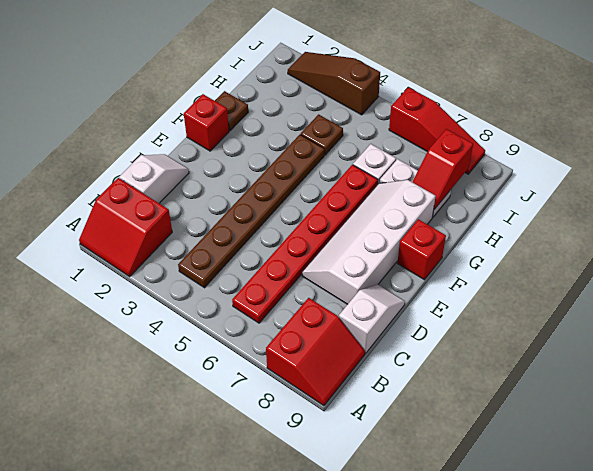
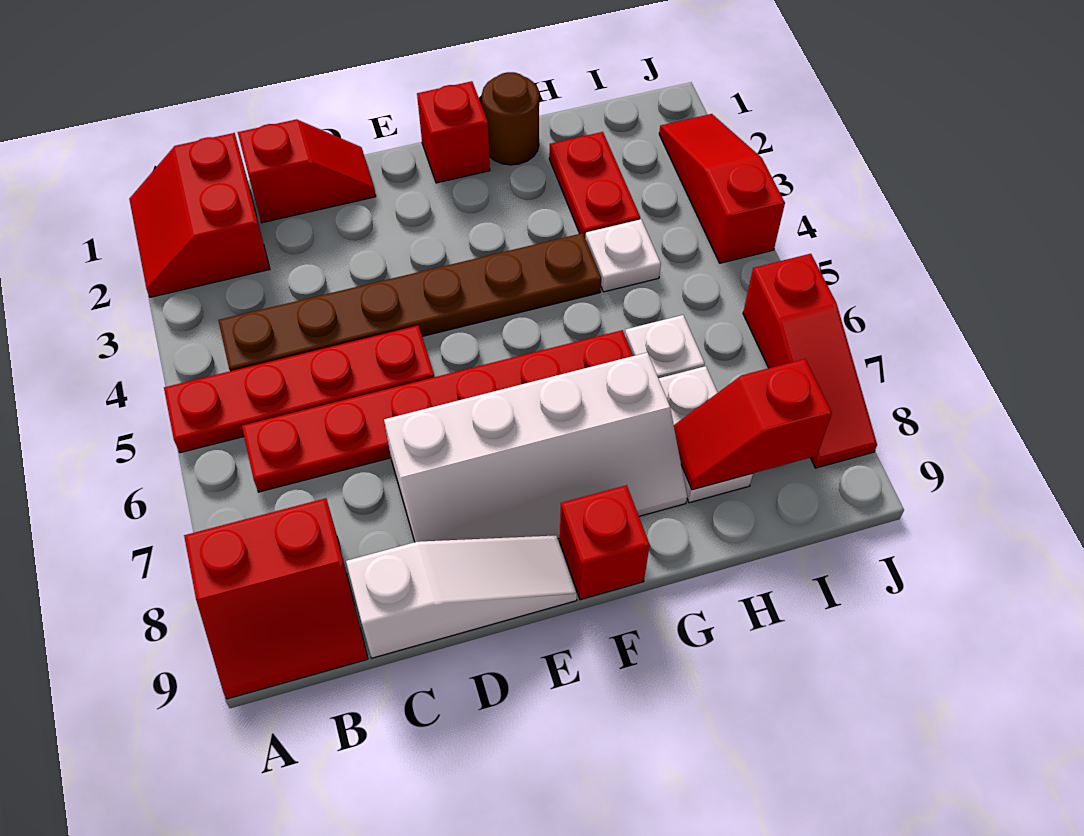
none -> red 1x4 plate [164,326,434,453]
white 1x2 slope [119,154,189,203] -> red 1x2 slope [238,119,376,223]
white 1x2 slope [339,284,405,353] -> white 1x3 slope [346,535,577,658]
white 2x4 slope [302,180,435,304] -> white 2x4 slope turned to [384,352,687,542]
brown 1x1 plate [215,91,248,131] -> brown 1x1 round brick [482,72,539,165]
none -> red 1x2 plate [549,132,640,239]
brown 1x1 plate [301,114,343,155] -> white 1x1 plate [586,219,661,292]
brown 1x3 slope [288,52,380,115] -> red 1x3 slope [659,114,785,263]

